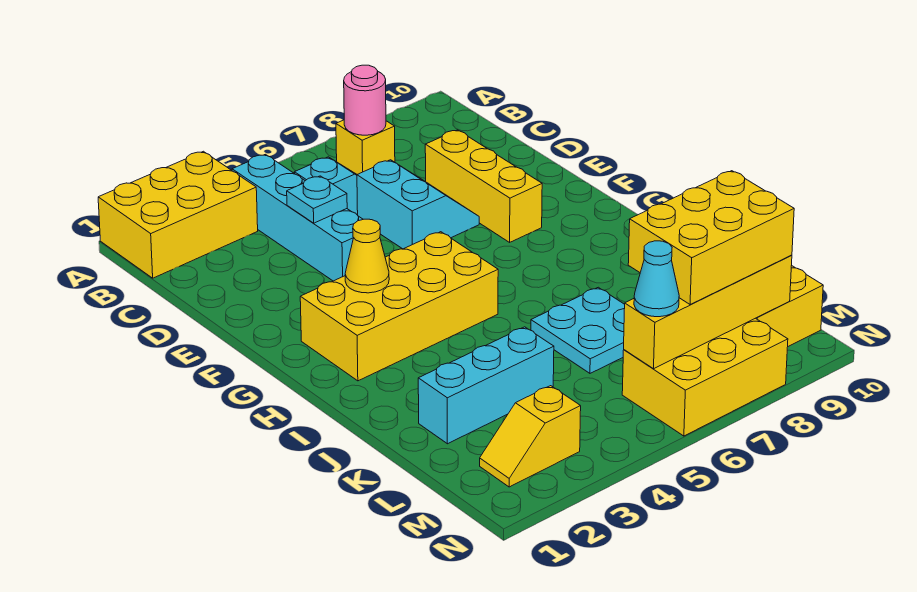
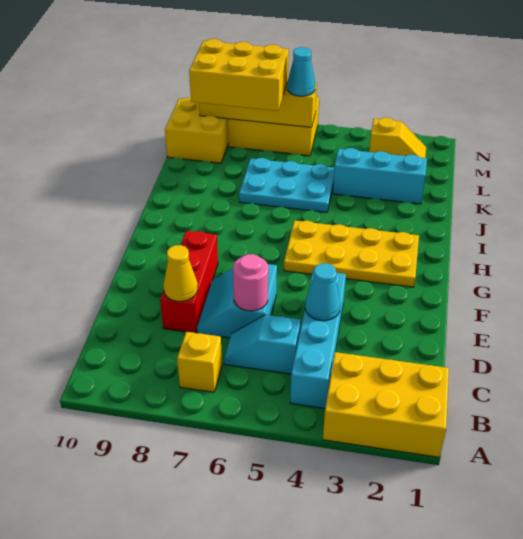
pink 1x1 round brick [344,65,386,135] -> pink 1x1 round brick moved to [233,254,268,311]
cyan 1x1 plate [287,176,347,223] -> cyan 1x1 cone [305,263,340,321]
yellow 1x3 brick [425,130,542,242] -> red 1x3 brick [160,231,218,333]
yellow 2x4 brick [300,232,498,381] -> yellow 2x4 plate [284,220,419,287]
yellow 1x1 cone [345,219,389,293] -> yellow 1x1 cone moved to [163,245,198,301]
cyan 2x2 plate [531,287,625,373] -> cyan 2x3 plate [239,158,334,212]

